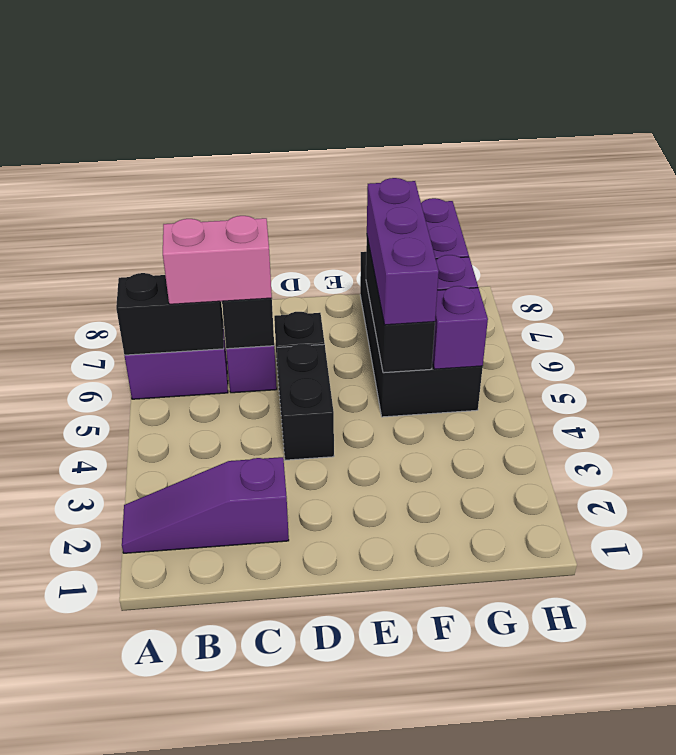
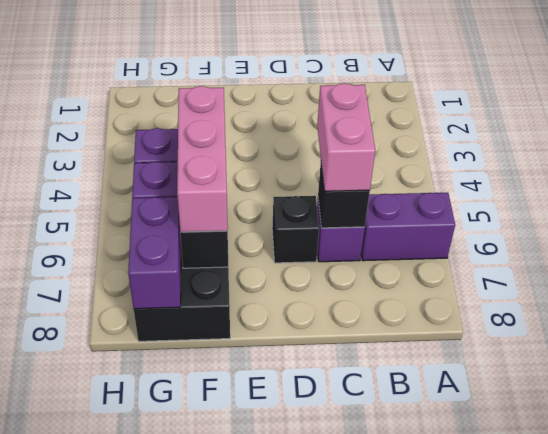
purple 1x3 slope [122,457,289,553] -> none
black 1x2 brick [116,273,224,355] -> none
pink 1x2 brick [163,216,272,304] -> pink 1x2 brick turned to [317,83,375,191]
black 1x2 brick [277,344,334,460] -> none
purple 1x3 brick [367,178,439,325] -> pink 1x3 brick [177,86,228,232]

